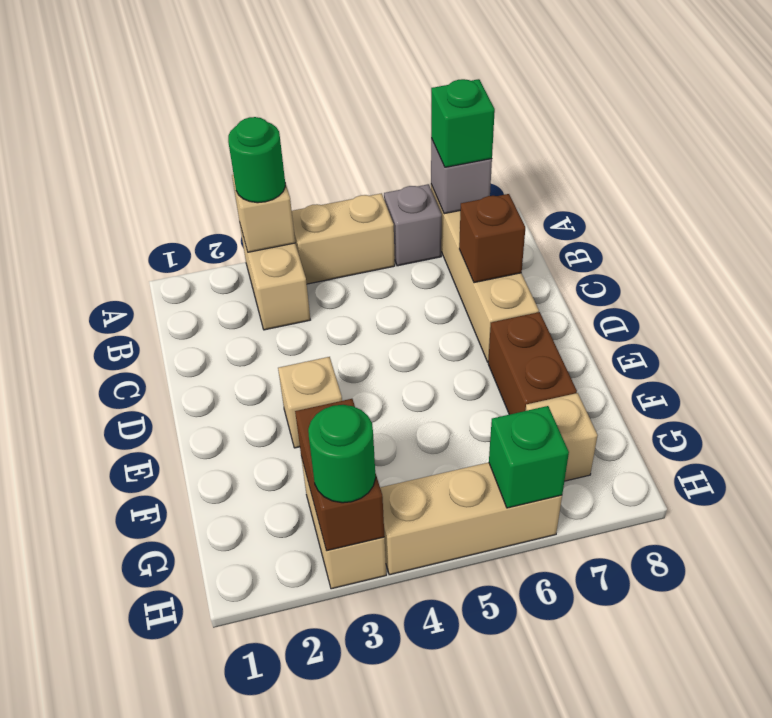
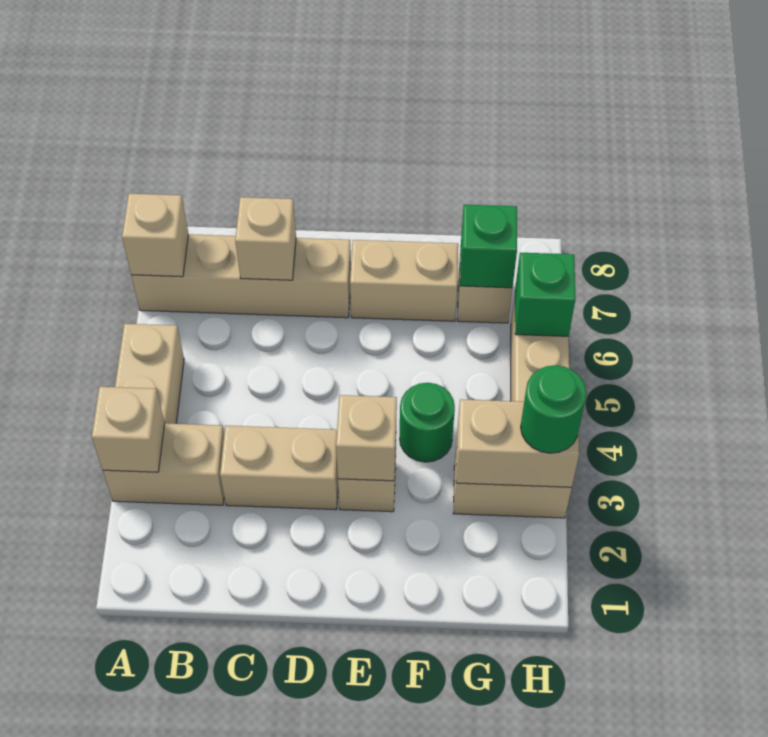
green 1x1 round brick [228,117,285,203] -> green 1x1 round brick moved to [400,383,455,462]
grey 1x1 brick [384,184,442,266] -> none
grey 1x1 brick [431,138,492,214] -> tan 1x1 brick [122,194,188,277]
green 1x1 brick [431,79,495,167] -> green 1x1 brick moved to [460,205,517,288]
none -> tan 1x2 brick [220,426,338,510]
brown 1x1 brick [459,194,525,283] -> tan 1x1 brick [235,197,296,280]
none -> tan 1x1 brick [336,395,397,481]
brown 1x2 brick [488,312,577,415] -> tan 1x2 brick [350,240,458,321]
brown 1x2 brick [295,399,384,551] -> tan 1x2 brick [456,399,579,488]

